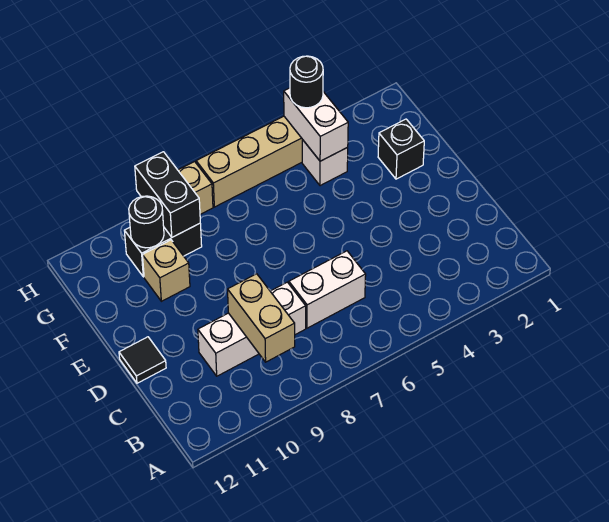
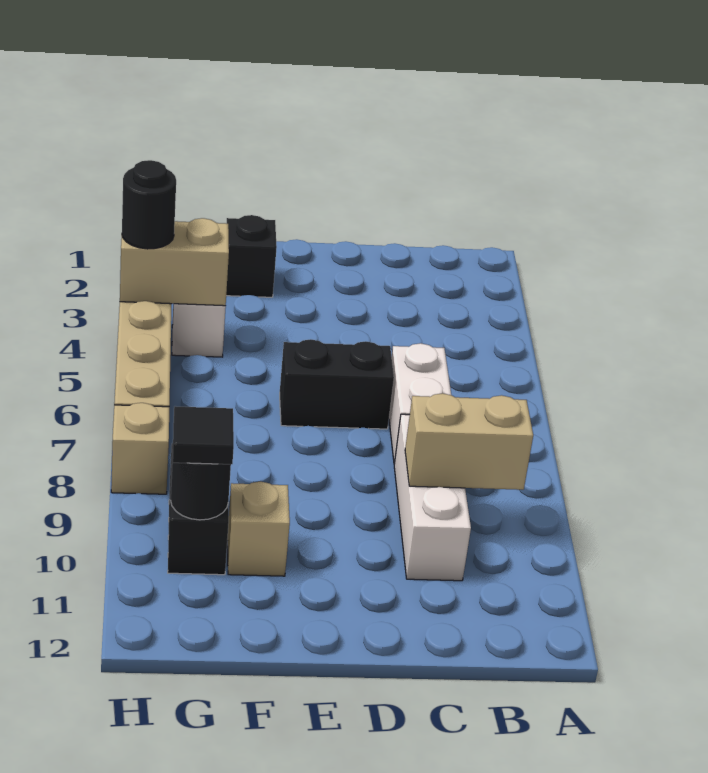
black 1x1 tile [119,337,166,383] -> black 1x1 tile moved to [173,406,234,464]
white 1x2 brick [284,88,348,161] -> tan 1x2 brick [120,218,229,306]
black 1x2 brick [135,152,200,237] -> black 1x2 brick moved to [280,339,394,429]

